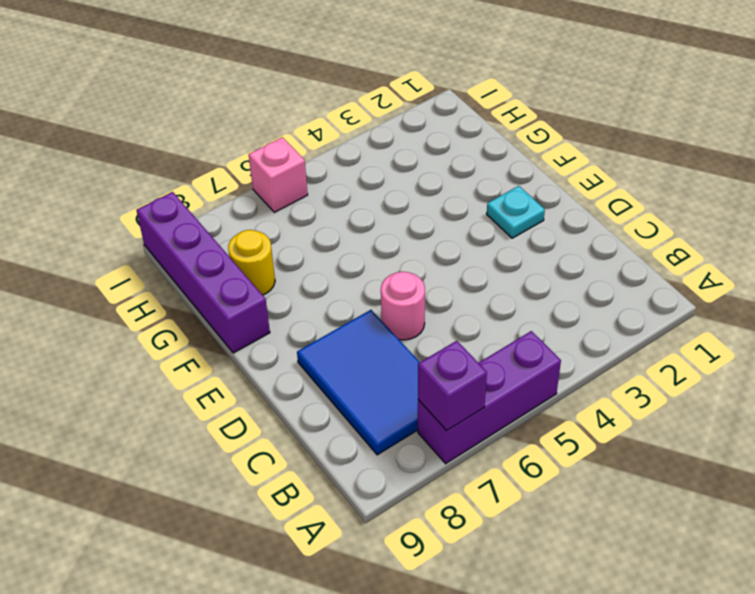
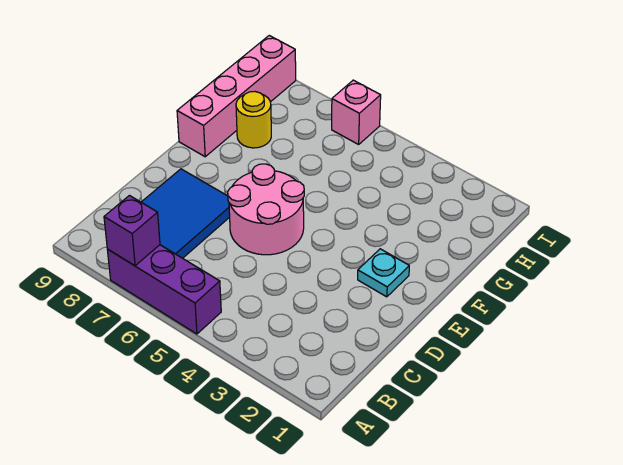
pink 1x1 round brick [381,272,425,340] -> pink 2x2 round brick [228,164,304,255]
purple 1x4 brick [136,192,270,353] -> pink 1x4 brick [177,36,296,157]

